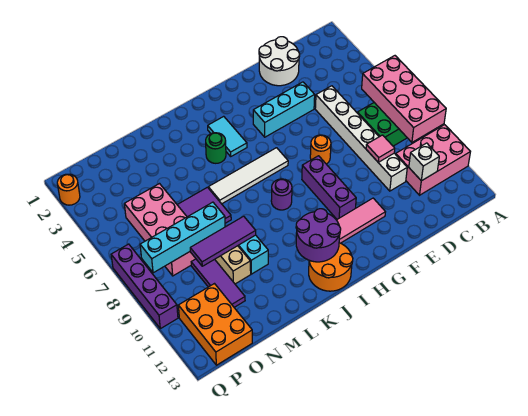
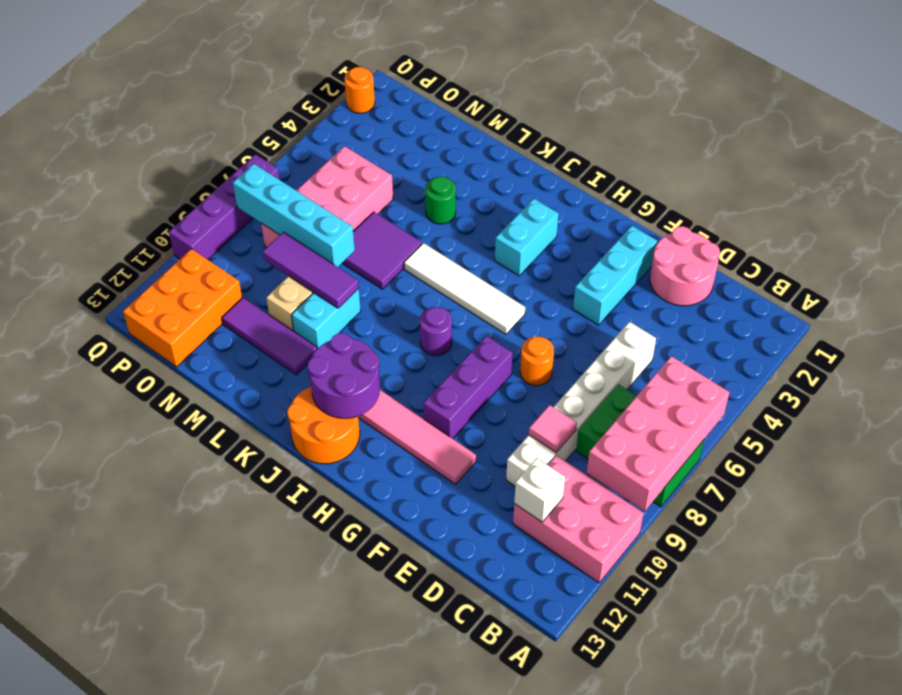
white 2x2 round brick [259,37,300,86] -> pink 2x2 round brick [650,226,720,306]
cyan 1x3 brick [253,82,315,137] -> cyan 1x3 brick turned to [573,226,657,325]
cyan 1x2 tile [208,116,247,156] -> cyan 1x2 brick [495,199,559,276]
green 1x1 round brick [206,133,226,163] -> green 1x1 round brick moved to [425,177,456,224]
purple 1x3 tile [191,259,245,307] -> purple 1x3 tile turned to [222,297,317,375]

